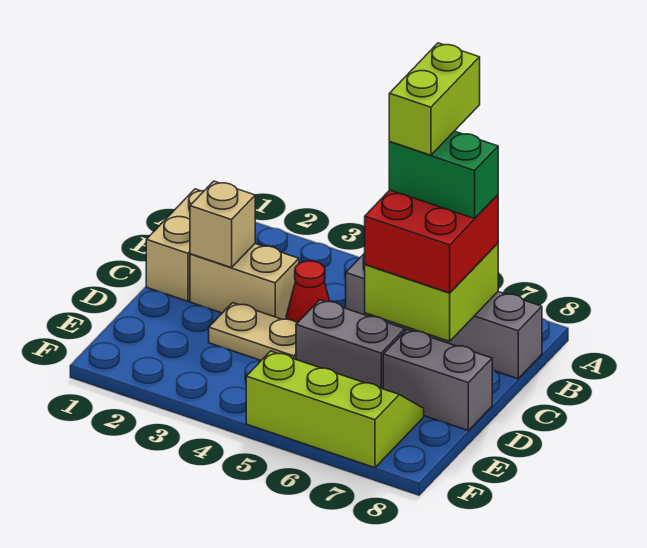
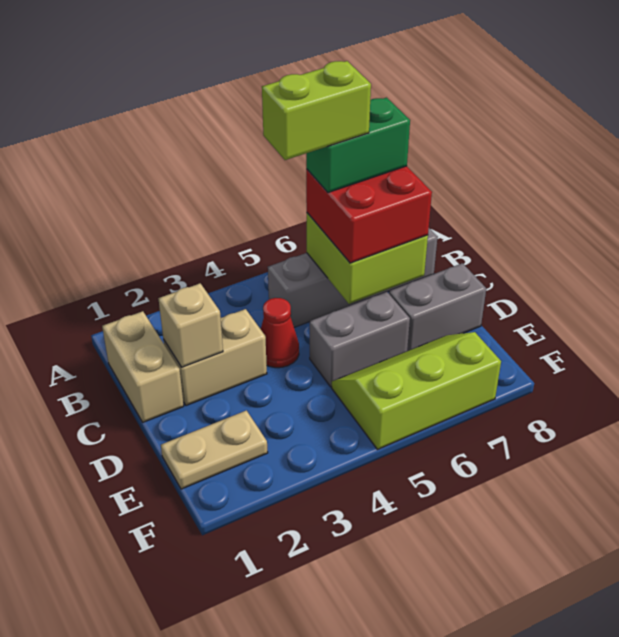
lime 1x2 brick [389,43,480,155] -> lime 1x2 brick turned to [262,61,371,160]
tan 1x2 plate [209,303,297,360] -> tan 1x2 plate moved to [161,410,268,489]

